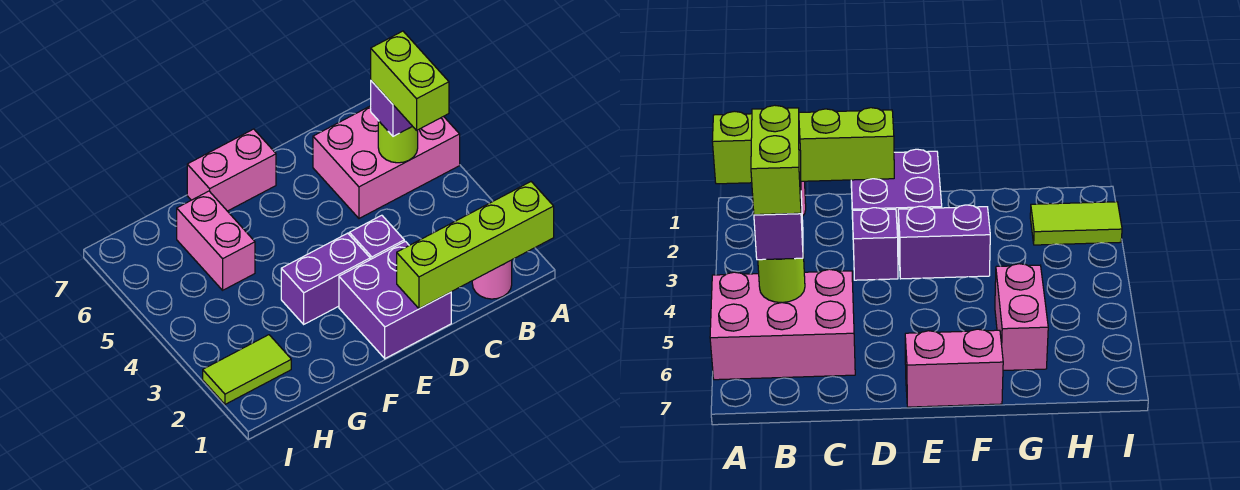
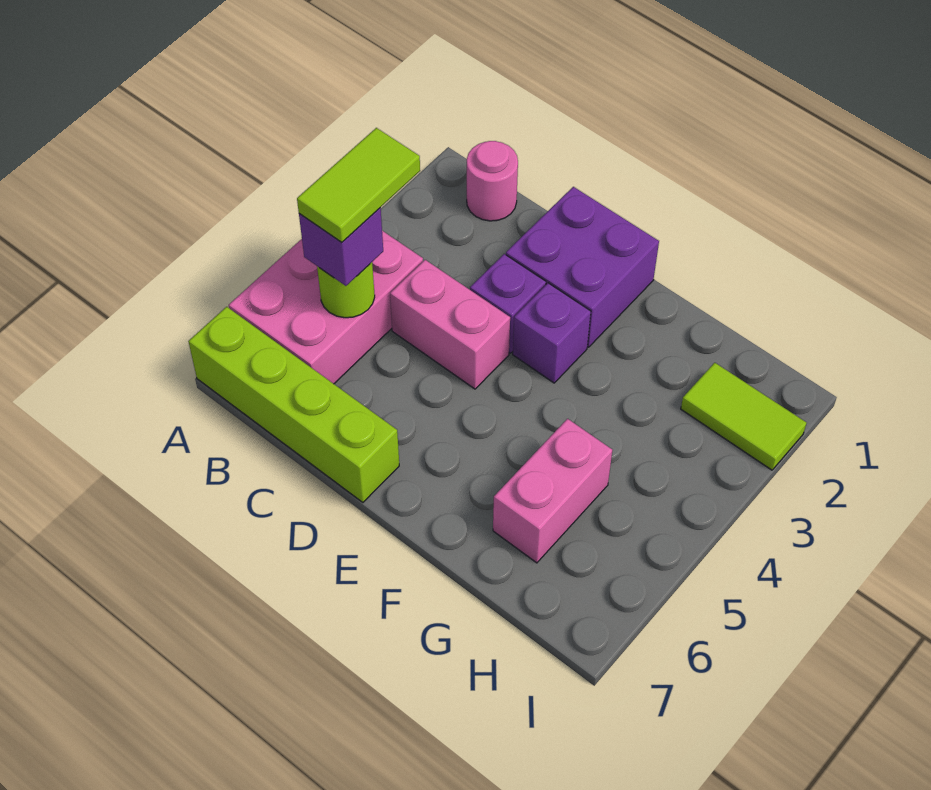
lime 1x4 brick [397,182,554,309] -> lime 1x4 brick moved to [188,307,399,503]
pink 2x3 brick [313,106,460,218] -> pink 2x3 brick turned to [229,231,423,384]
lime 1x2 brick [371,31,449,130] -> lime 1x2 tile [297,128,420,242]
purple 1x2 brick [281,233,370,324] -> purple 1x1 brick [513,283,591,383]
pink 1x2 brick [187,129,276,211] -> pink 1x2 brick moved to [390,260,510,389]

